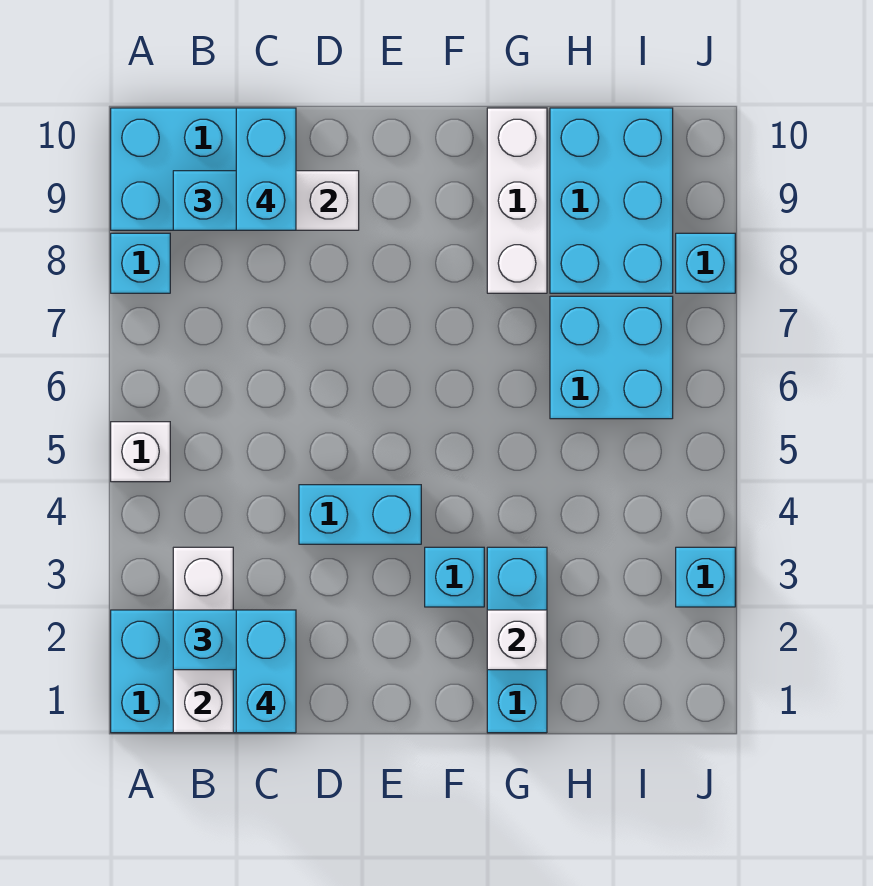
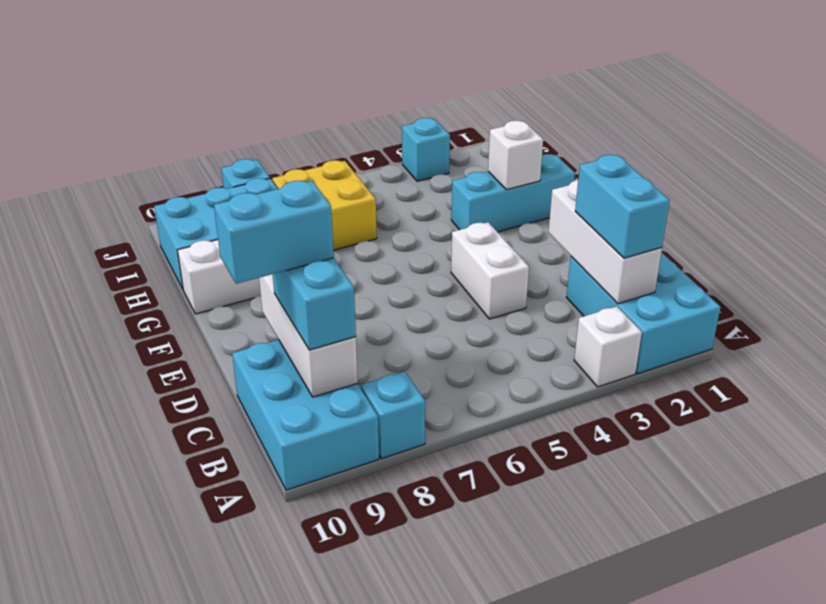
white 1x1 brick [111,422,170,482] -> white 1x1 brick moved to [574,306,642,387]
white 1x3 brick [173,547,233,733] -> white 1x3 brick turned to [548,180,662,304]
cyan 1x2 brick [236,610,296,733] -> none
cyan 1x2 brick [299,485,421,544] -> white 1x2 brick [451,222,529,319]
cyan 1x1 brick [425,547,484,607] -> none
cyan 2x2 brick [550,296,673,419] -> yellow 2x2 brick [272,160,377,250]

